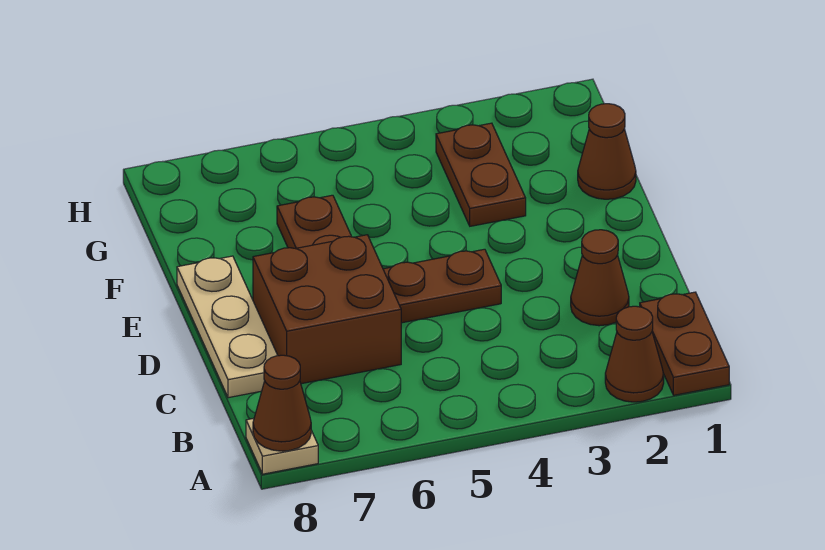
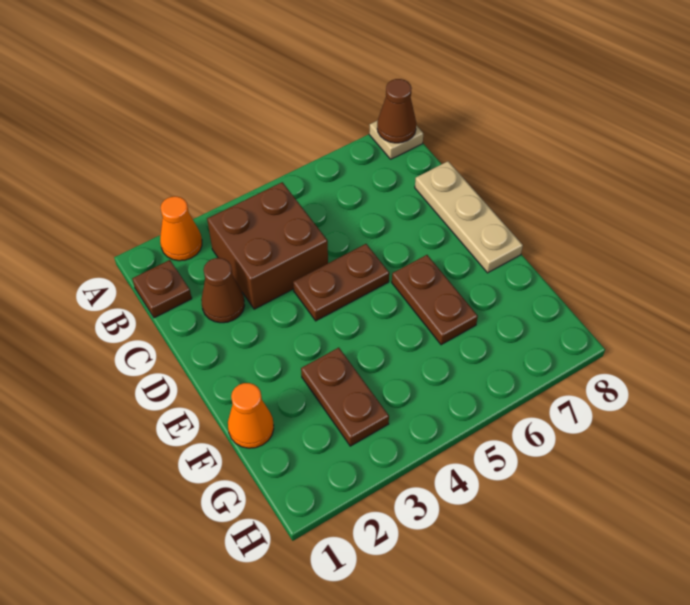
brown 1x2 plate [640,292,729,395] -> brown 1x1 plate [132,260,192,318]
brown 1x1 cone [605,306,664,402] -> orange 1x1 cone [160,196,202,261]
brown 2x2 brick [253,235,401,384] -> brown 2x2 brick moved to [207,182,328,309]
brown 1x1 cone [578,104,636,199] -> orange 1x1 cone [228,383,274,448]

